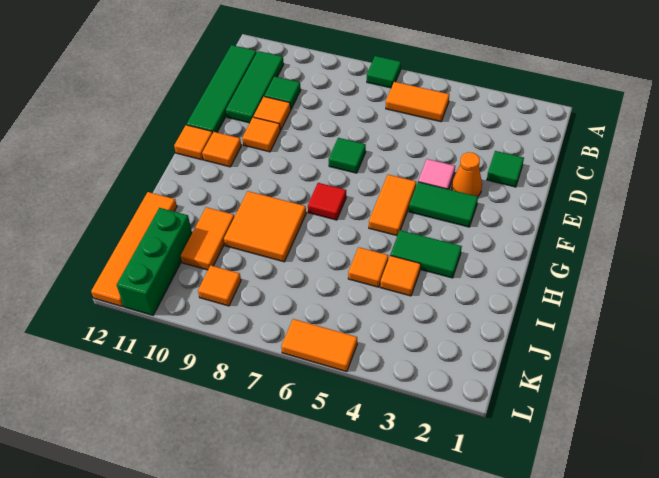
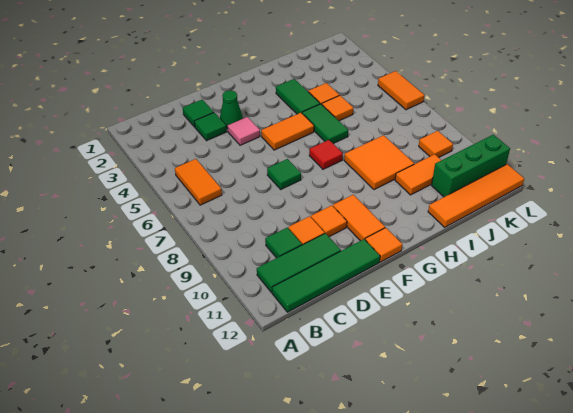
green 1x1 tile [367,56,401,88] -> green 1x1 tile moved to [194,113,226,141]
orange 1x1 cone [452,152,482,196] -> green 1x1 cone [220,90,243,128]
green 1x2 tile [409,182,478,227] -> green 1x2 tile moved to [302,104,348,144]
orange 1x1 tile [202,132,241,167] -> orange 1x2 tile [333,195,385,241]

